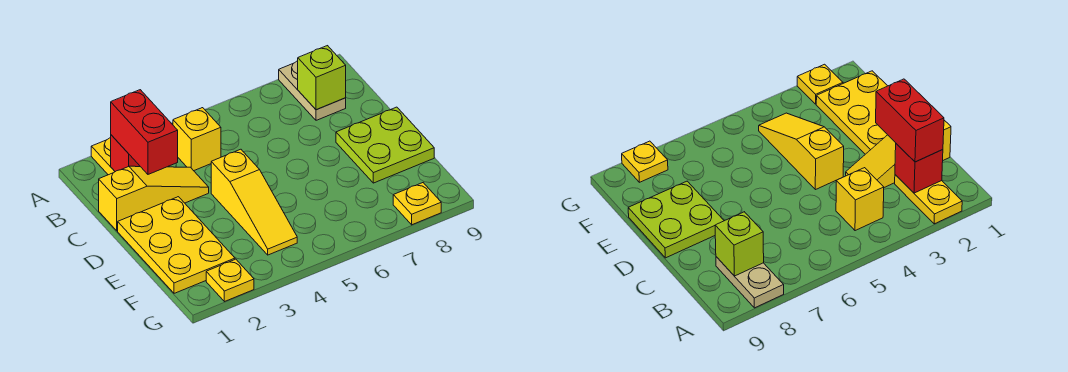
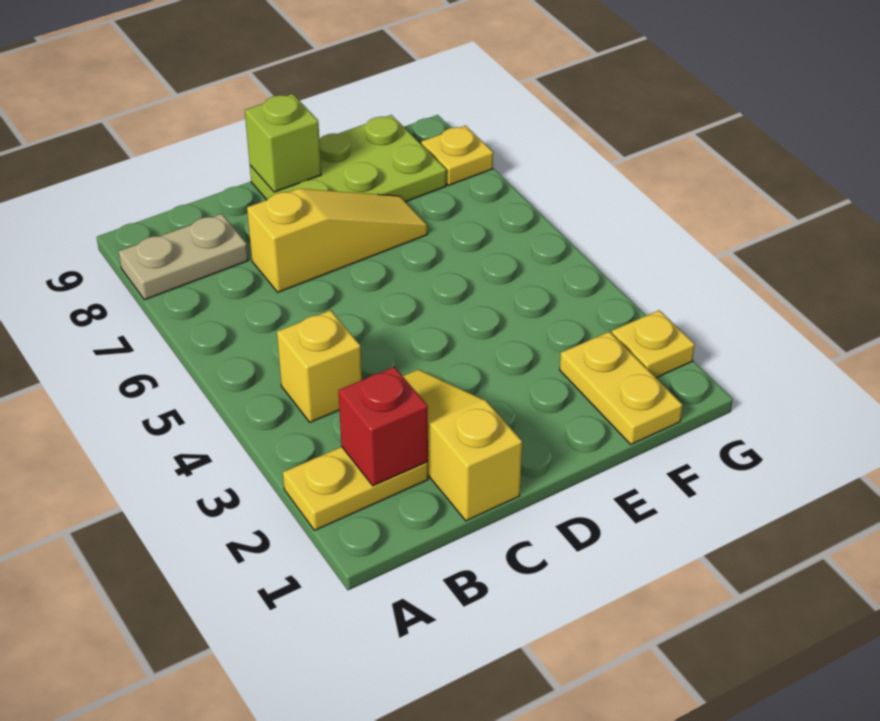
red 1x2 brick [111,90,178,174] -> none
lime 1x1 brick [298,46,346,110] -> lime 1x1 brick moved to [245,94,321,192]
yellow 2x3 plate [118,197,235,293] -> yellow 1x2 plate [560,332,683,444]
yellow 1x3 slope [211,149,297,255] -> yellow 1x3 slope moved to [247,189,427,292]
lime 2x2 plate [336,107,434,183] -> lime 2x3 plate [250,115,446,202]

